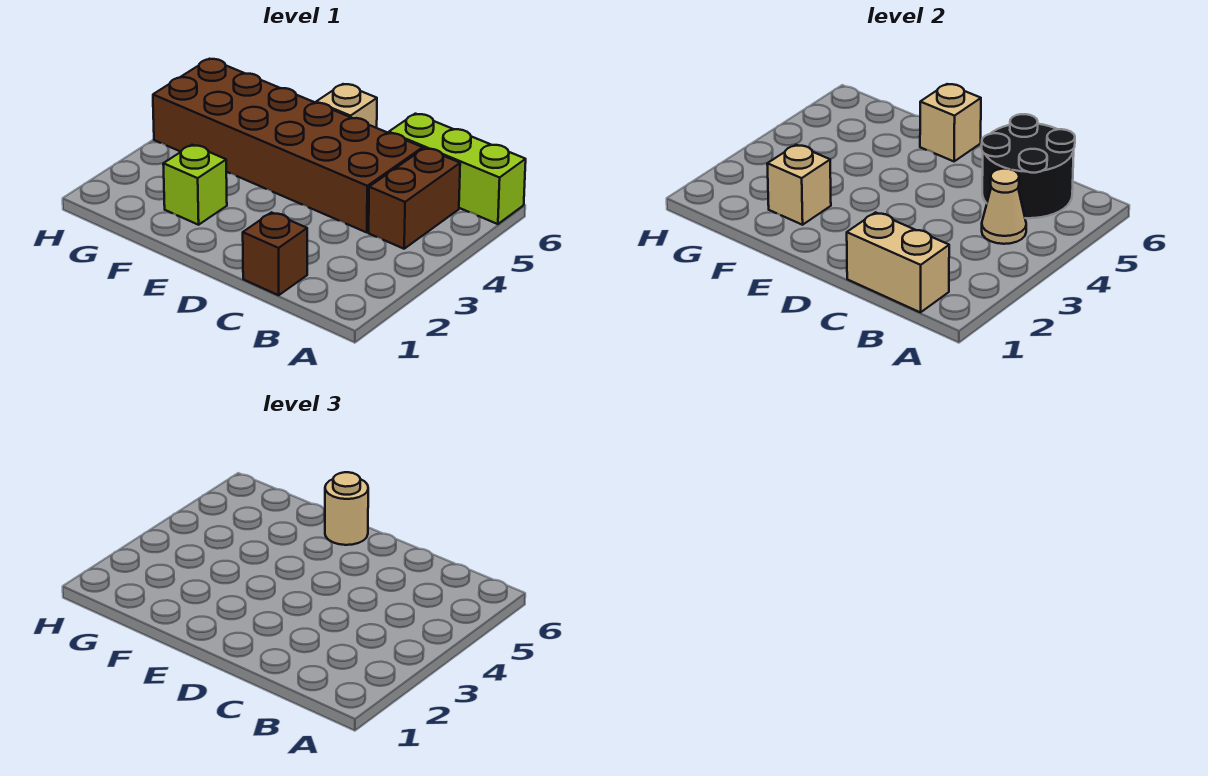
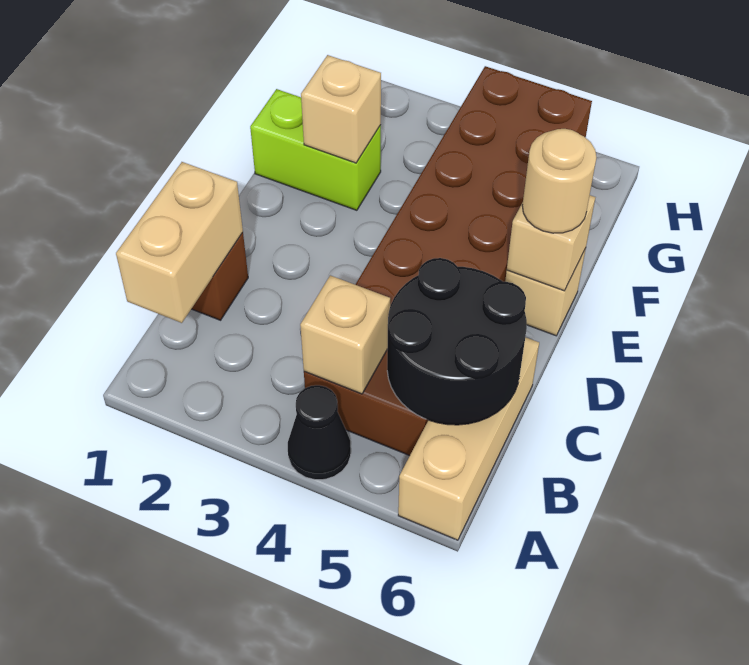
none -> black 1x1 cone [288,385,351,480]
lime 1x3 brick [389,114,526,224] -> tan 1x3 brick [398,337,539,540]
tan 1x1 cone [982,169,1026,244] -> tan 1x1 brick [300,275,390,394]
lime 1x1 brick [163,145,227,225] -> lime 1x2 brick [250,89,381,210]

